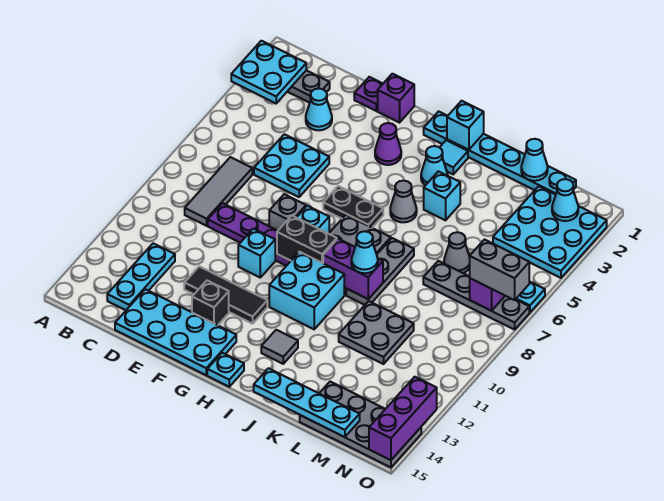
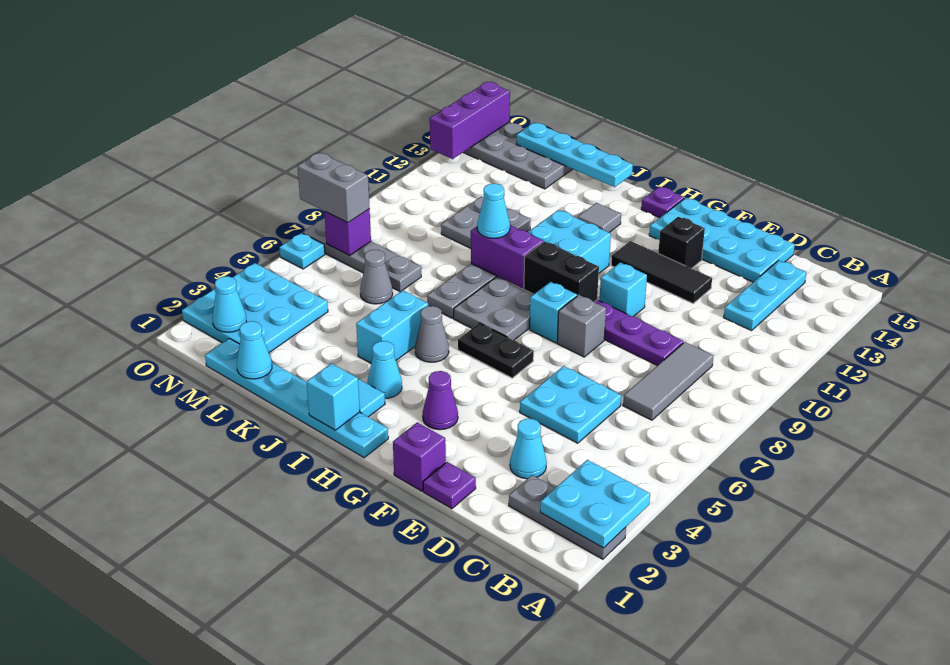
cyan 1x1 plate [207,353,244,387] -> purple 1x1 plate [641,186,684,218]
cyan 1x1 brick [424,171,460,220] -> cyan 1x2 brick [356,290,428,363]

